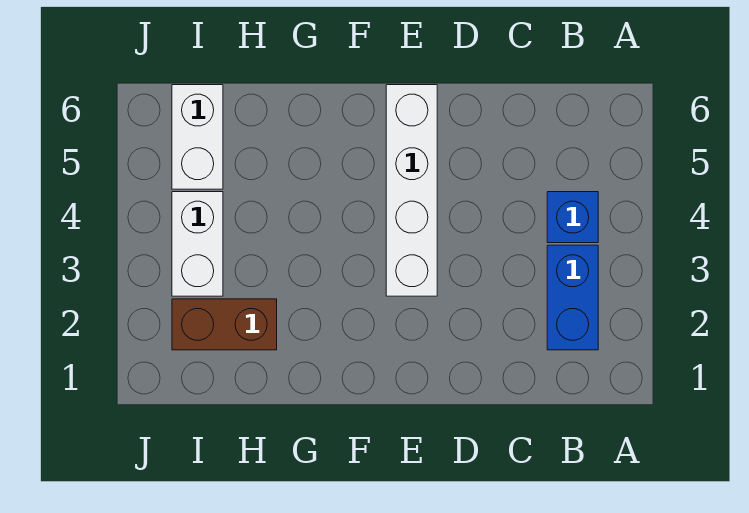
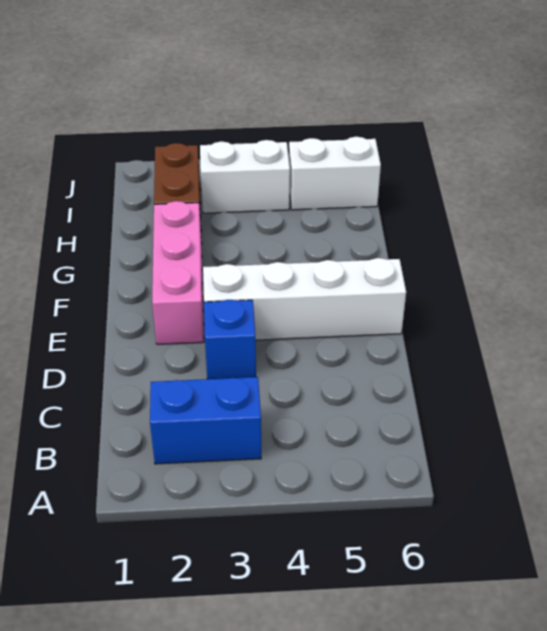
blue 1x1 brick [547,192,598,243] -> blue 1x1 brick moved to [204,300,256,379]
none -> pink 1x3 brick [152,201,204,344]

